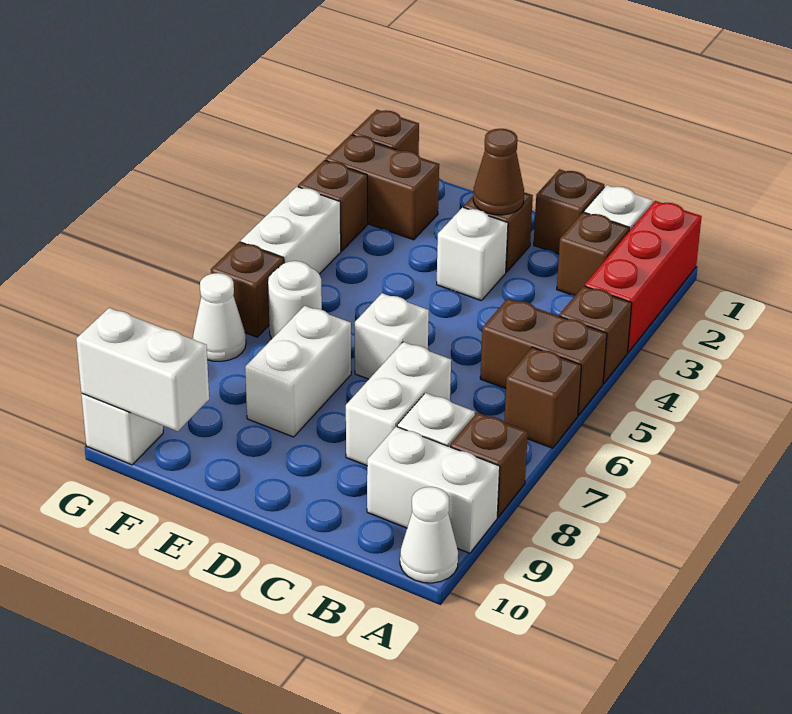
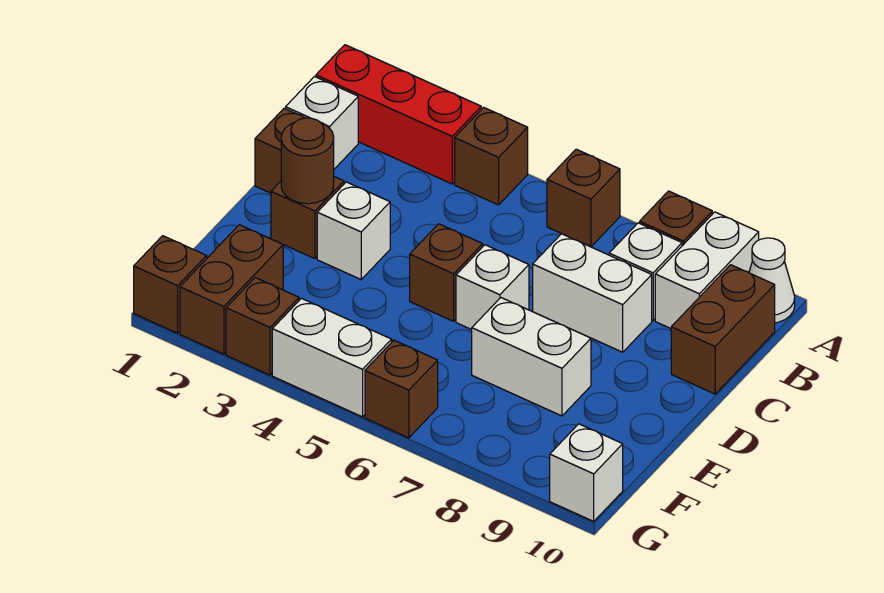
brown 1x2 brick [480,298,607,415] -> brown 1x2 brick moved to [671,265,775,394]
brown 1x1 brick [557,212,629,296] -> brown 1x1 brick moved to [410,224,483,321]
brown 1x1 cone [473,129,524,215] -> brown 1x1 round brick [281,118,334,204]
white 1x1 round brick [268,261,322,339] -> none
white 1x2 brick [76,308,209,431] -> none
white 1x1 cone [193,273,246,361] -> none

